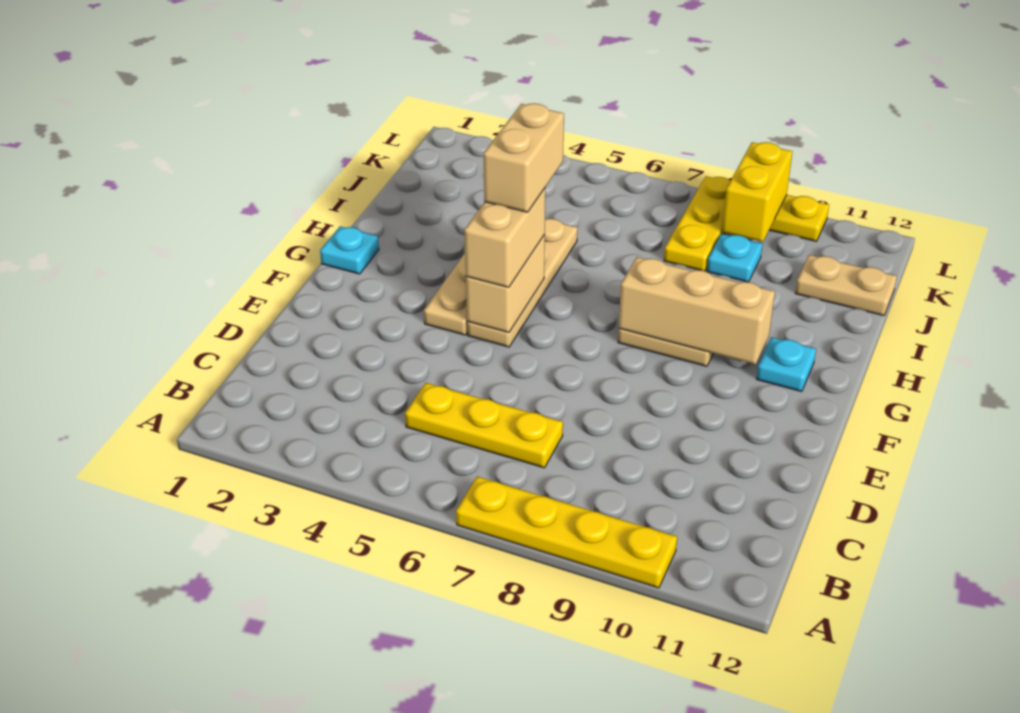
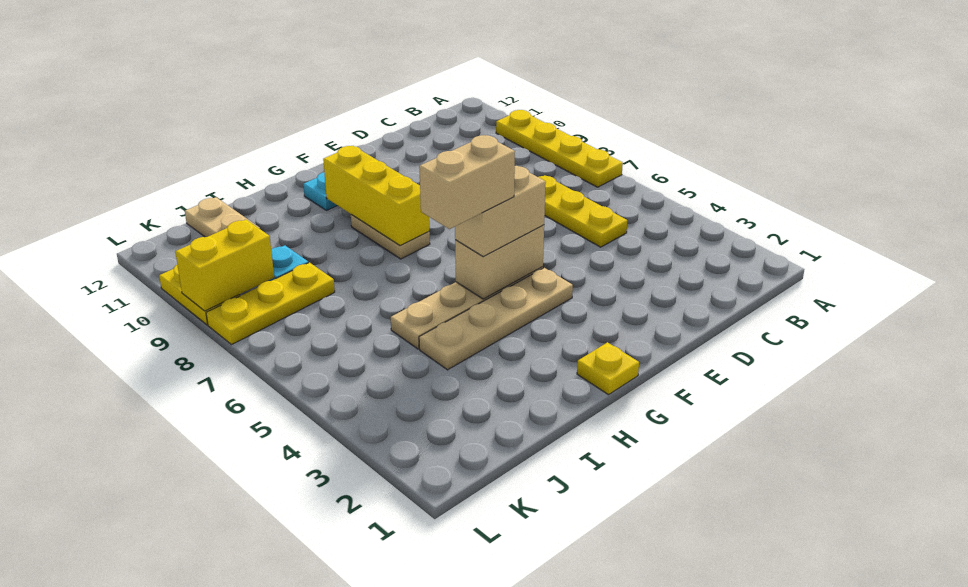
cyan 1x1 plate [320,226,379,274] -> yellow 1x1 plate [577,342,639,395]
tan 1x3 brick [619,257,775,364] -> yellow 1x3 brick [323,146,429,246]

